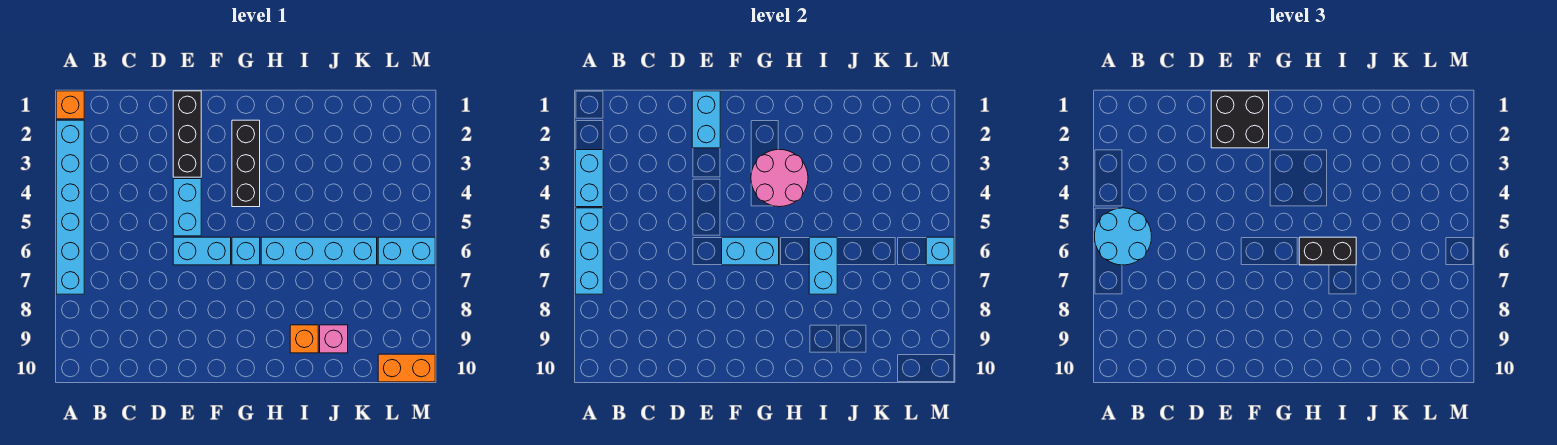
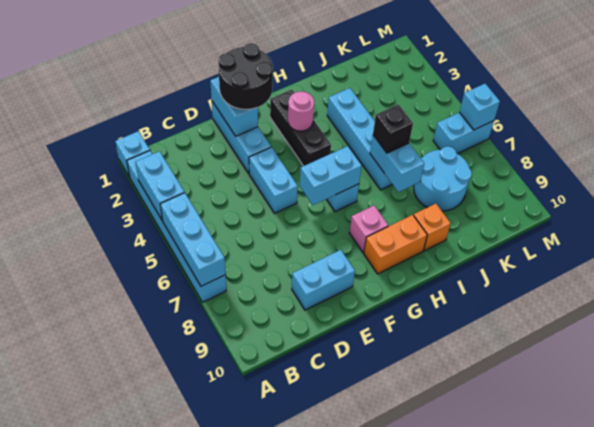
orange 1x1 brick [56,91,84,119] -> cyan 1x1 brick [115,131,150,177]
cyan 2x2 round brick [1094,208,1152,265] -> cyan 2x2 round brick moved to [414,146,472,211]
black 1x3 brick [173,91,201,177] -> cyan 1x3 brick [212,102,271,174]
black 2x2 brick [1211,91,1269,148] -> black 2x2 round brick [218,43,273,109]
cyan 1x2 brick [173,237,231,265] -> cyan 1x2 brick moved to [292,250,355,310]
pink 2x2 round brick [751,150,808,207] -> pink 1x1 round brick [288,91,314,131]
cyan 1x4 brick [261,237,377,265] -> cyan 1x4 brick turned to [327,88,392,190]
black 1x2 brick [1299,237,1356,265] -> black 1x1 brick [373,104,413,153]
pink 1x1 brick [320,325,348,353] -> pink 1x1 brick moved to [350,206,388,253]
orange 1x2 brick [378,354,435,382] -> orange 1x2 brick moved to [364,215,427,274]

